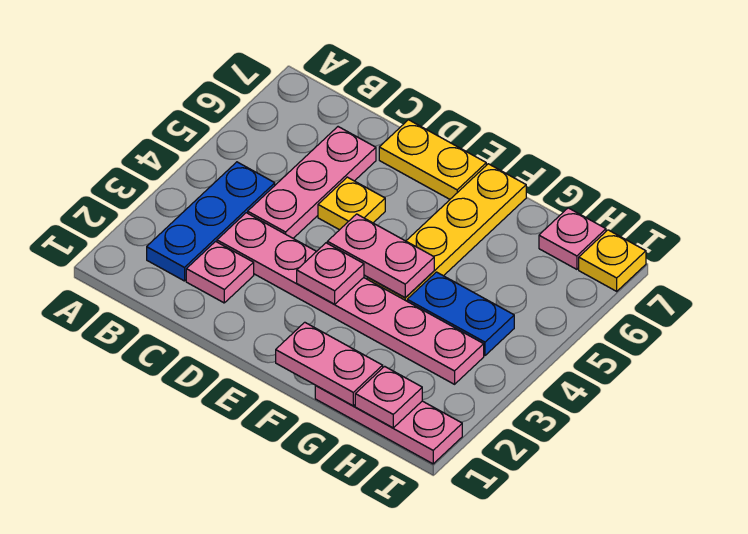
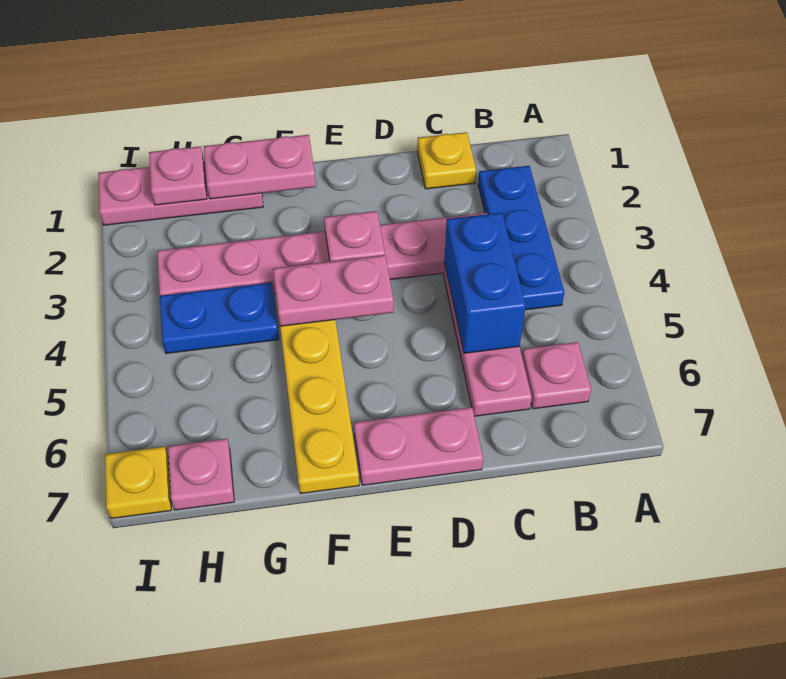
pink 1x1 plate [186,241,254,303] -> pink 1x1 plate moved to [522,342,591,409]
none -> blue 1x2 brick [444,213,526,353]
yellow 1x1 plate [318,177,385,230] -> yellow 1x1 plate moved to [417,132,476,189]
yellow 1x2 plate [379,120,486,199] -> pink 1x2 plate [354,407,483,485]

